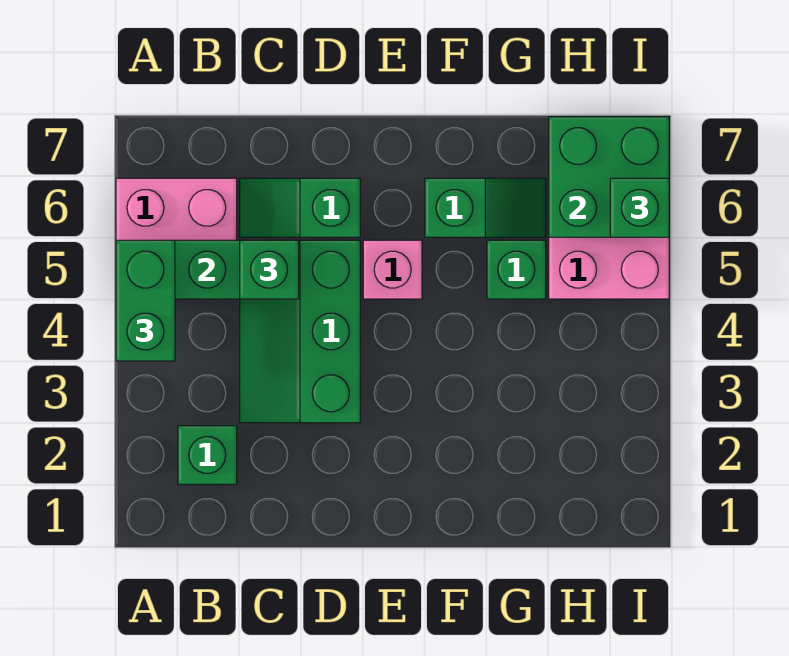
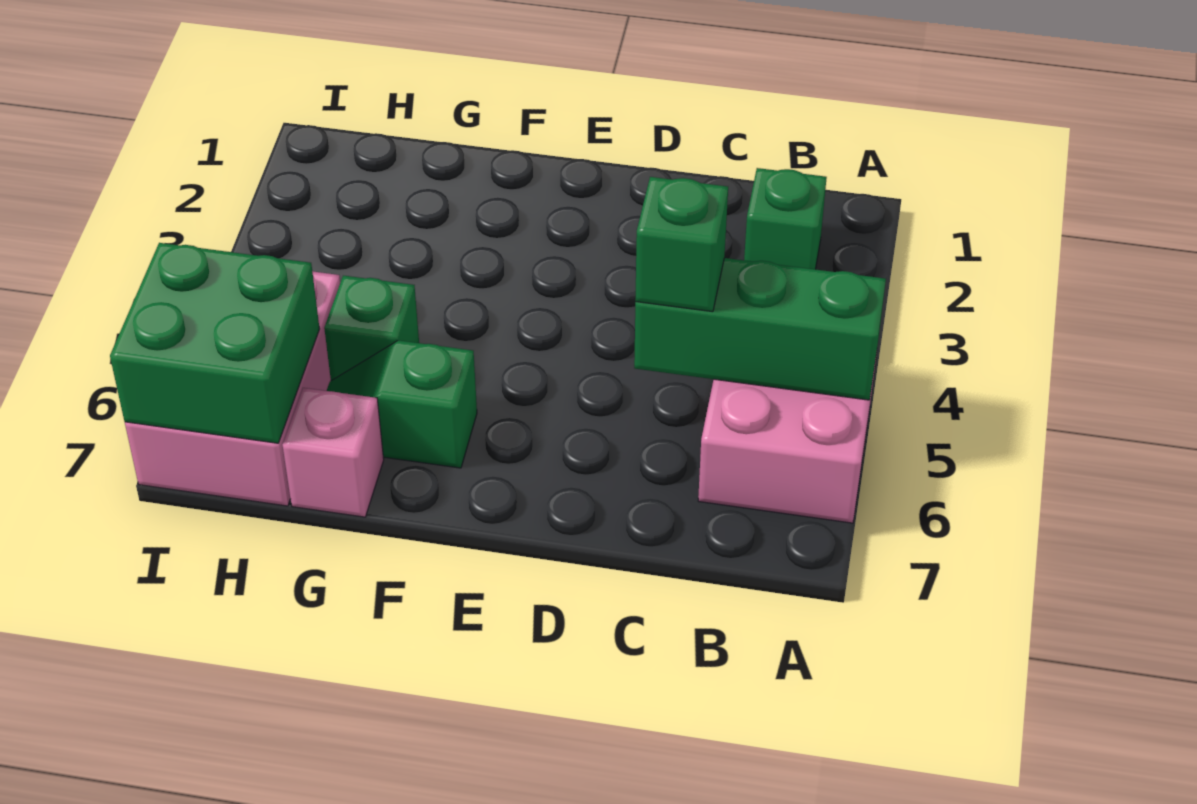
green 1x2 brick [116,240,175,361] -> none
green 2x3 slope [240,240,360,423] -> none
green 1x2 slope [240,178,360,237] -> none
pink 1x1 brick [363,240,422,299] -> pink 1x1 brick moved to [283,388,384,517]
green 1x1 brick [610,178,669,237] -> none

